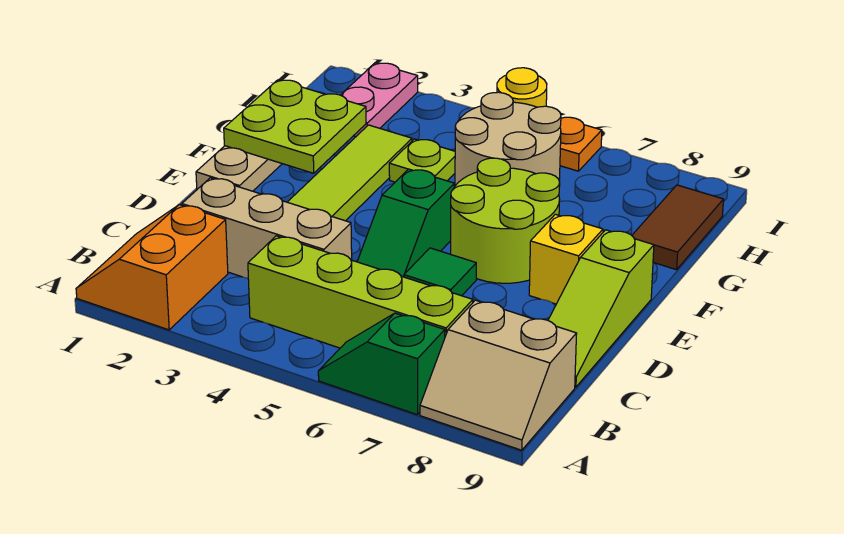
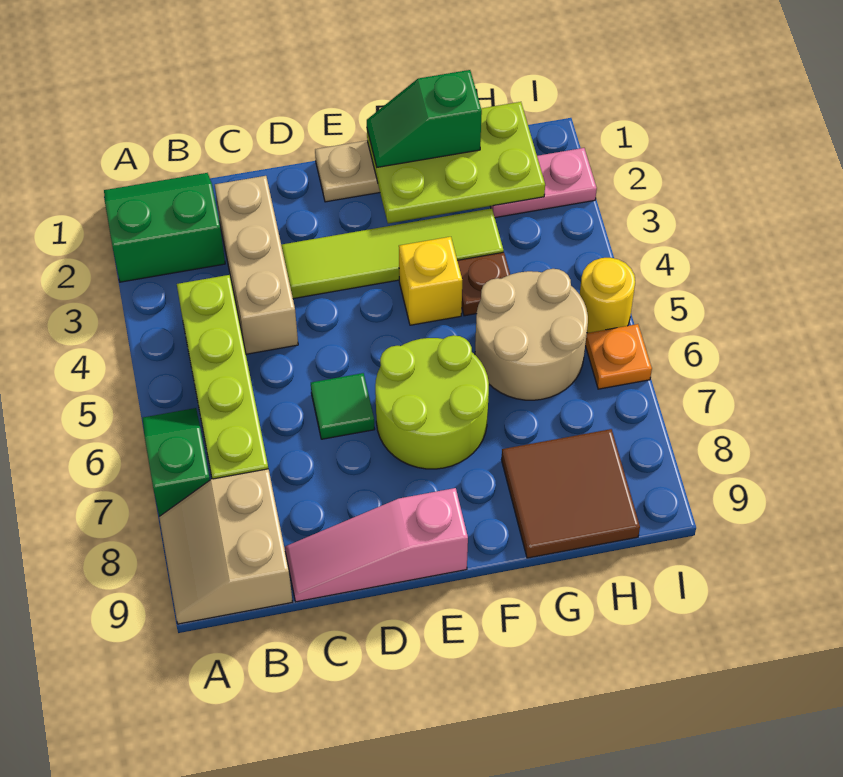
orange 2x2 slope [76,205,228,330] -> green 2x2 slope [104,173,225,282]
lime 1x3 slope [548,230,654,387] -> pink 1x3 slope [285,488,468,602]
green 1x2 slope [357,169,454,277] -> green 1x2 slope moved to [367,70,482,167]
yellow 1x1 brick [529,214,603,304] -> yellow 1x1 brick moved to [399,237,462,325]
lime 2x2 plate [224,80,366,173] -> lime 2x3 plate [367,102,545,224]
lime 1x1 plate [389,139,455,182] -> brown 1x1 plate [457,252,510,316]
brown 1x2 tile [632,185,724,270] -> brown 2x2 tile [501,429,640,558]

